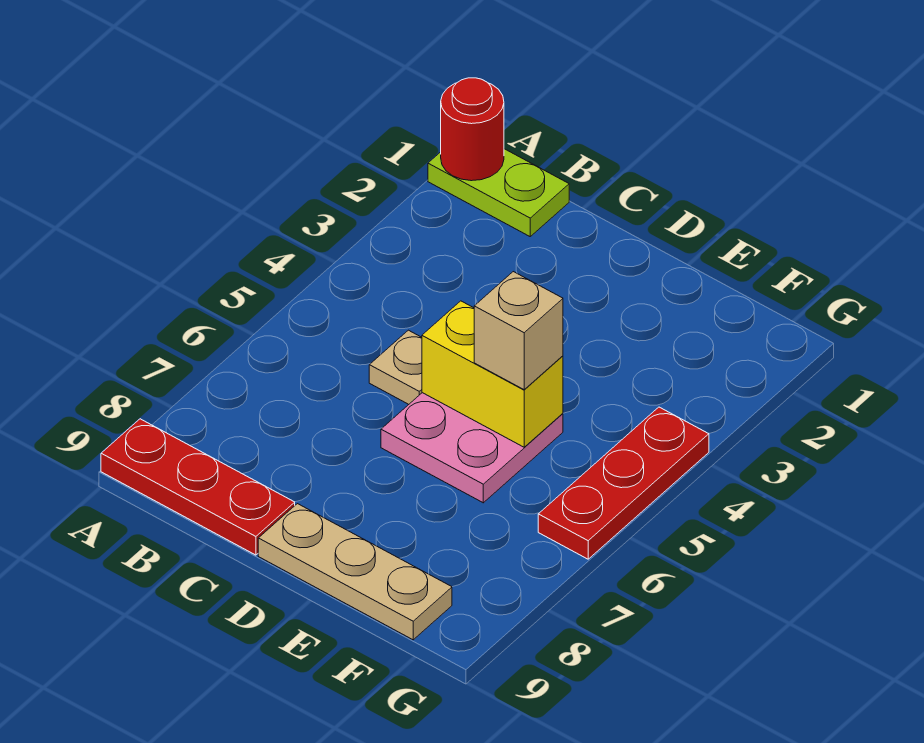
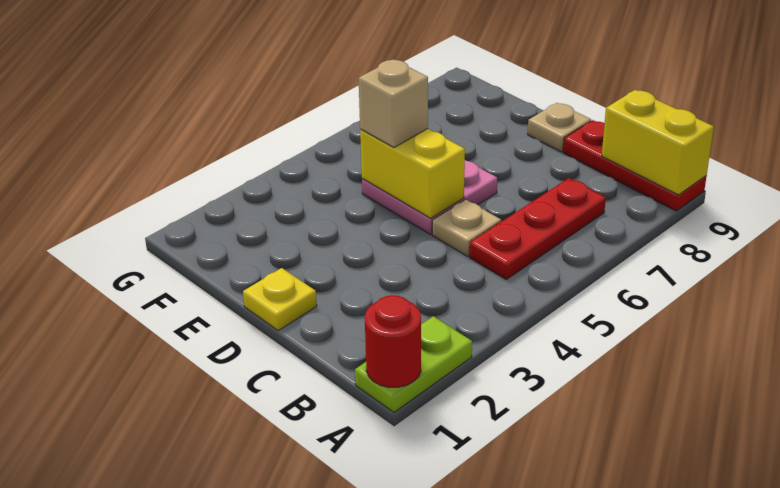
lime 1x2 plate [428,149,569,236] -> lime 1x2 plate turned to [355,316,472,412]
none -> yellow 1x2 brick [602,90,714,195]
none -> yellow 1x1 plate [243,268,317,331]
tan 1x3 plate [258,504,452,640] -> tan 1x1 plate [528,103,591,152]
red 1x3 plate [538,407,709,559] -> red 1x3 plate moved to [470,178,606,279]

